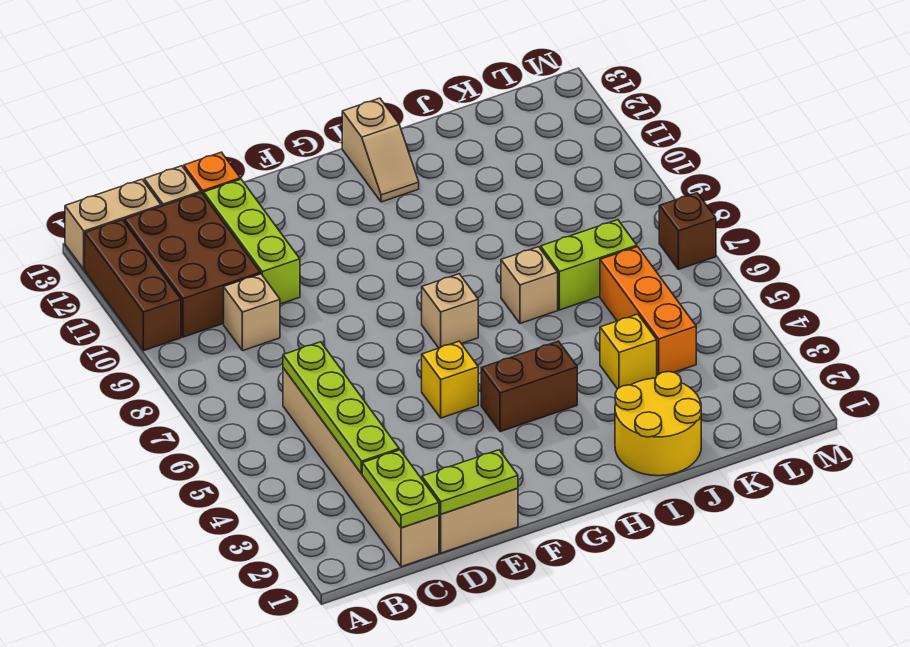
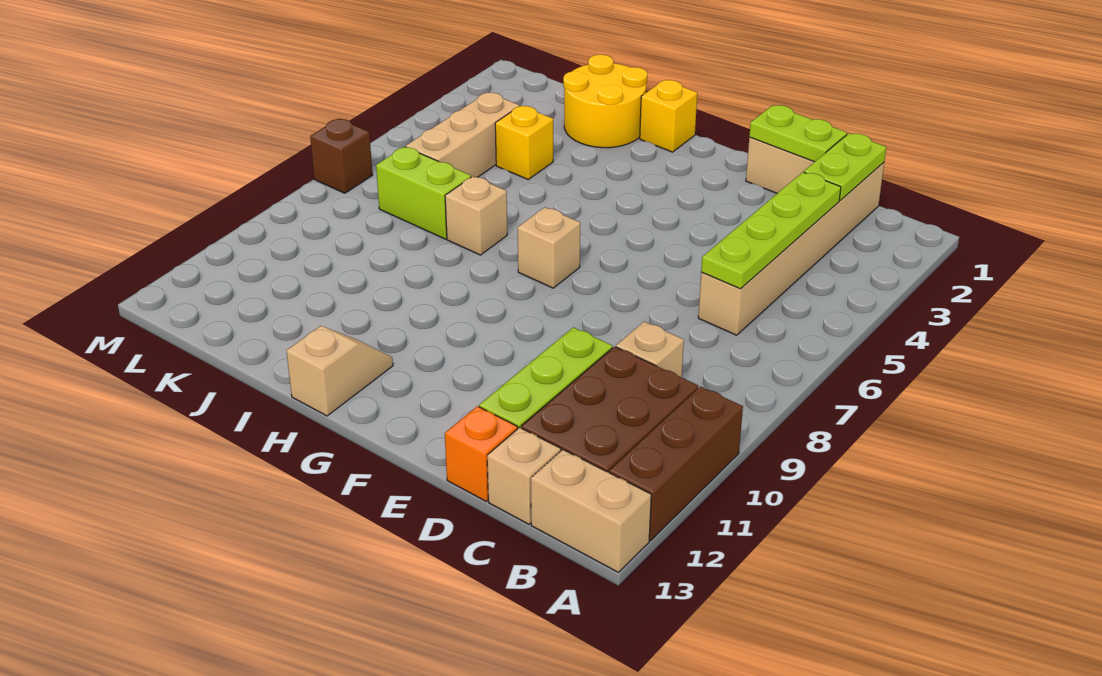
yellow 1x1 brick [422,341,478,418] -> yellow 1x1 brick moved to [640,80,697,152]
brown 1x2 brick [481,341,577,432] -> none
orange 1x3 brick [600,247,696,375] -> tan 1x3 brick [406,92,519,177]

